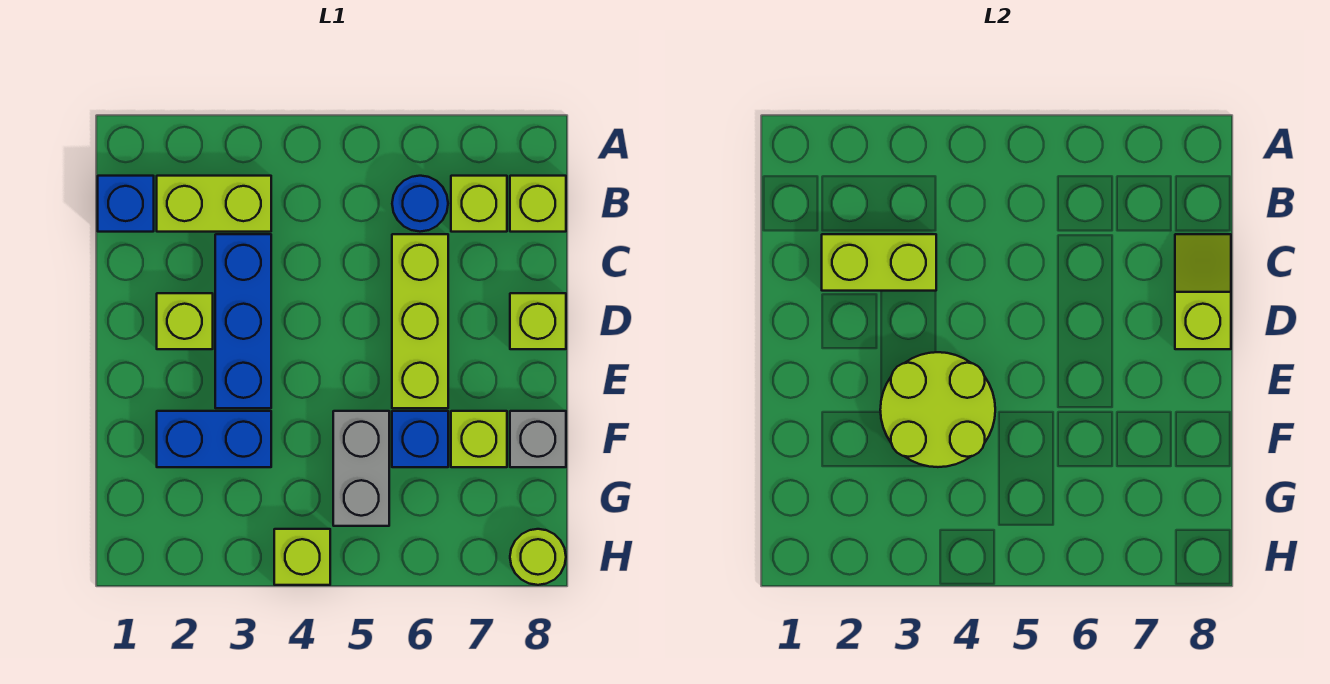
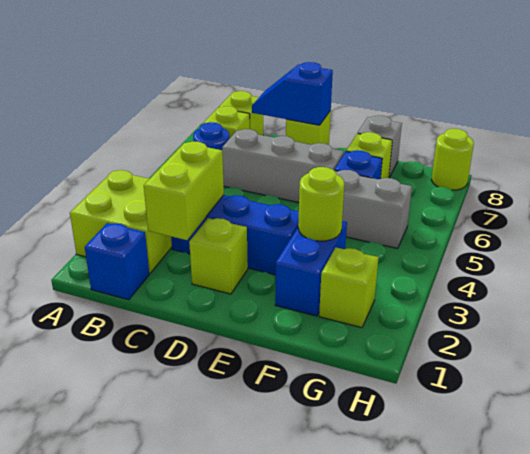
lime 1x2 brick [157,176,271,232] -> lime 2x2 brick [70,170,172,273]
lime 1x3 brick [392,234,448,408] -> grey 1x3 brick [222,129,344,203]
lime 1x2 slope [1175,234,1231,349] -> blue 1x2 slope [252,62,333,125]
lime 2x2 round brick [880,352,995,467] -> lime 1x1 round brick [298,167,345,241]
lime 1x1 brick [274,529,330,585] -> lime 1x1 brick moved to [319,247,379,328]

